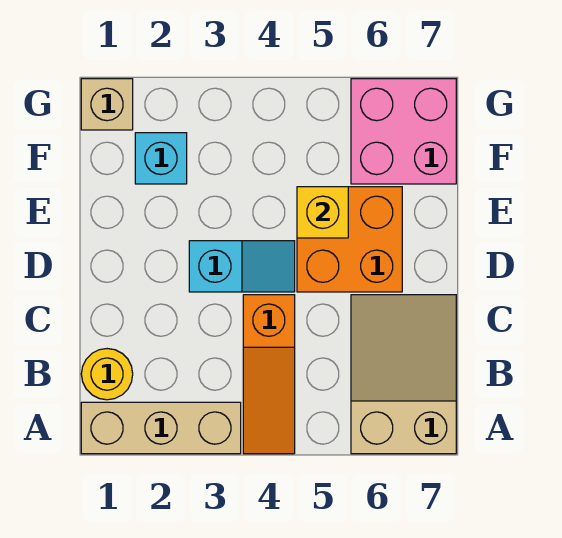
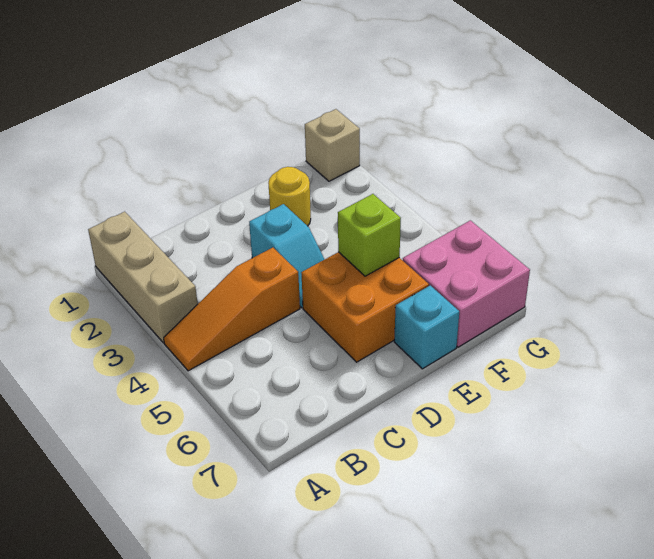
tan 2x3 slope [351,295,456,454] -> none
yellow 1x1 round brick [81,349,133,400] -> yellow 1x1 round brick moved to [268,167,311,226]
yellow 1x1 brick [297,187,348,238] -> lime 1x1 brick [338,194,401,276]
cyan 1x1 brick [135,133,187,184] -> cyan 1x1 brick moved to [394,285,459,369]

